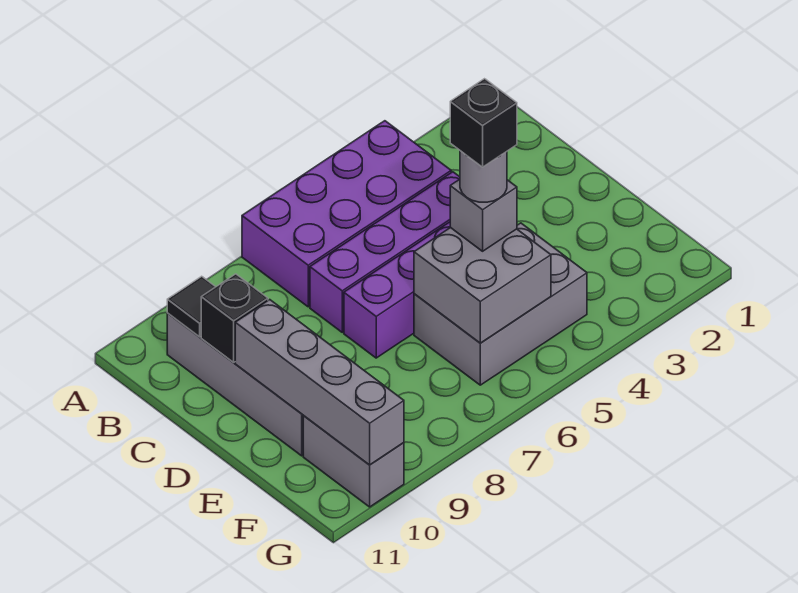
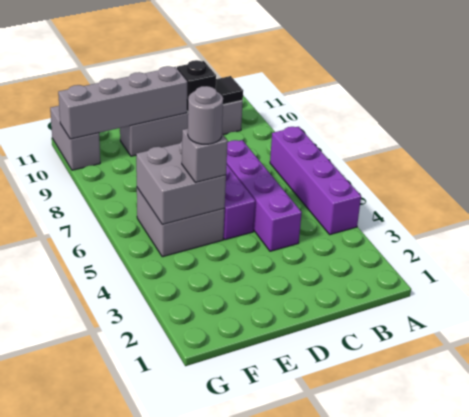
purple 2x4 brick [242,121,451,307] -> purple 1x4 brick [270,127,361,235]
grey 2x3 brick [414,223,587,385] -> grey 2x2 brick [137,188,225,257]
black 1x1 brick [450,79,517,167] -> none
grey 1x2 brick [303,416,404,507] -> grey 1x2 brick turned to [50,106,100,170]

